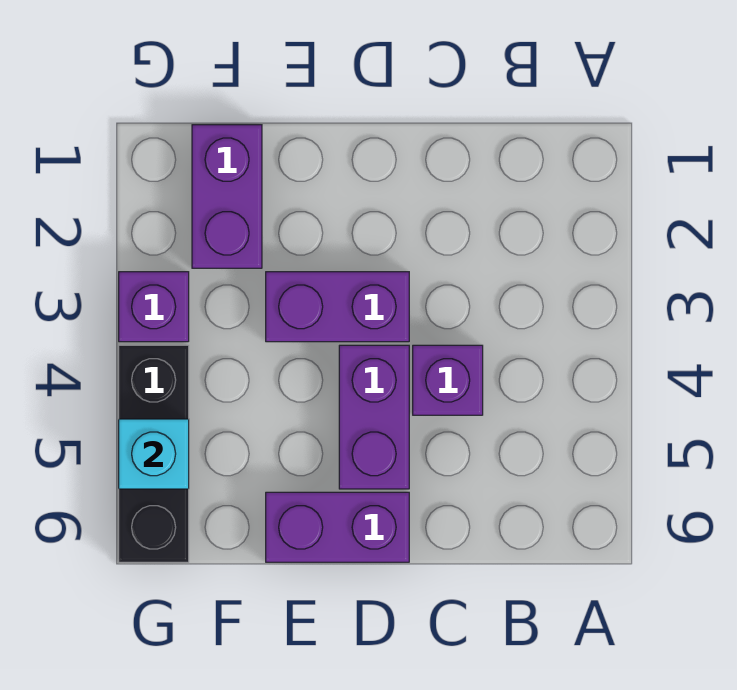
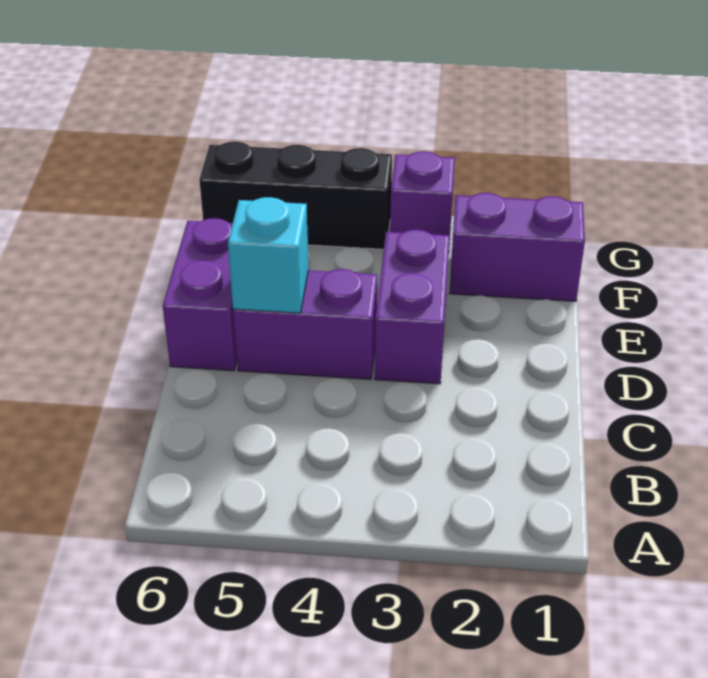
purple 1x1 brick [413,345,483,415] -> none
cyan 1x1 brick [119,419,189,489] -> cyan 1x1 brick moved to [228,197,308,313]

